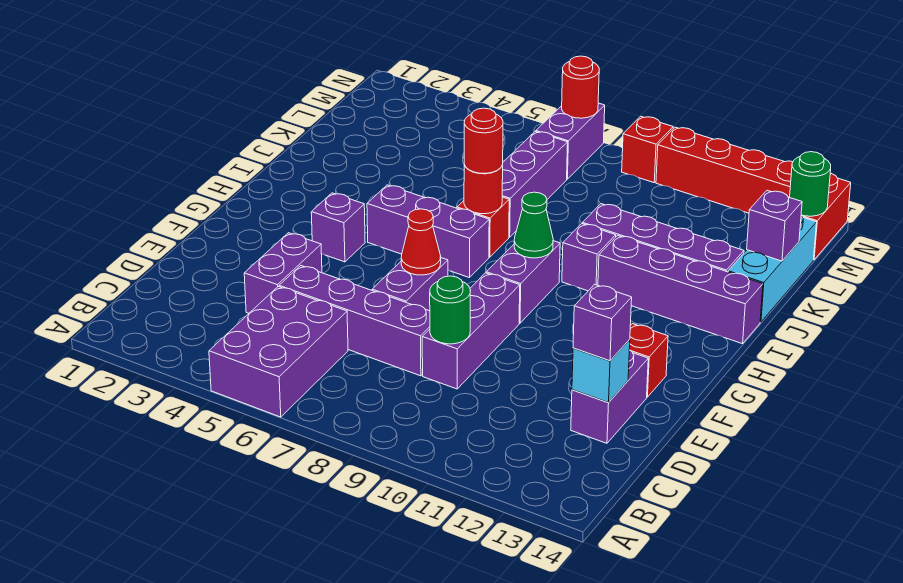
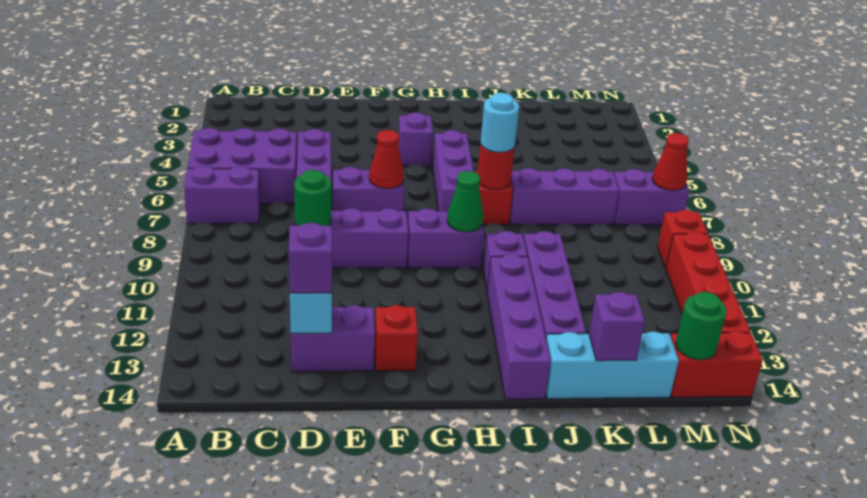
purple 1x2 brick [244,233,322,313] -> purple 1x2 brick moved to [184,166,260,224]
red 1x1 round brick [464,108,503,173] -> cyan 1x1 round brick [480,93,519,152]
red 1x1 round brick [562,56,599,118] -> red 1x1 cone [652,133,689,190]

